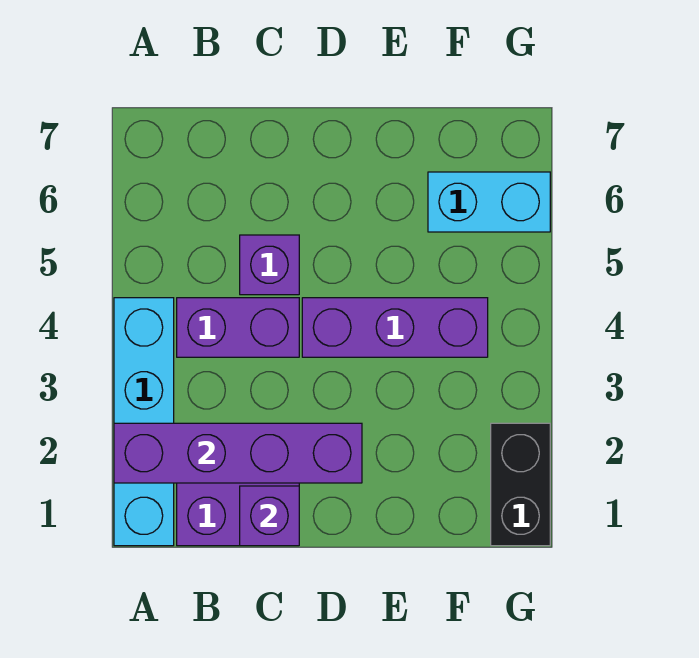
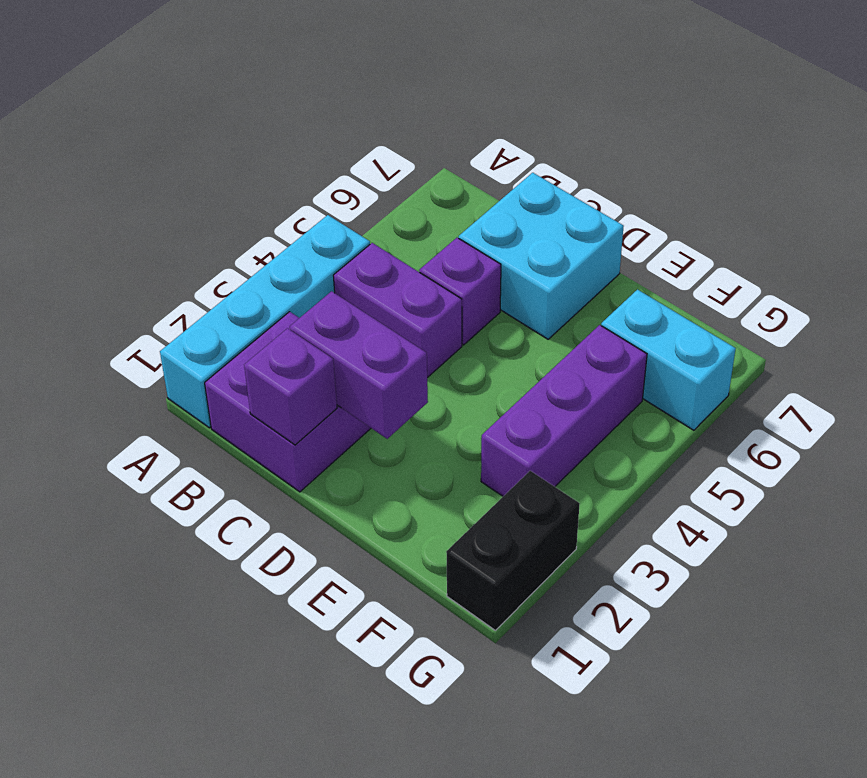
purple 1x4 brick [114,423,362,483] -> purple 1x2 brick [290,291,428,439]
none -> cyan 2x2 brick [459,173,624,339]
purple 1x3 brick [302,298,488,357] -> purple 1x3 brick turned to [481,325,647,496]

